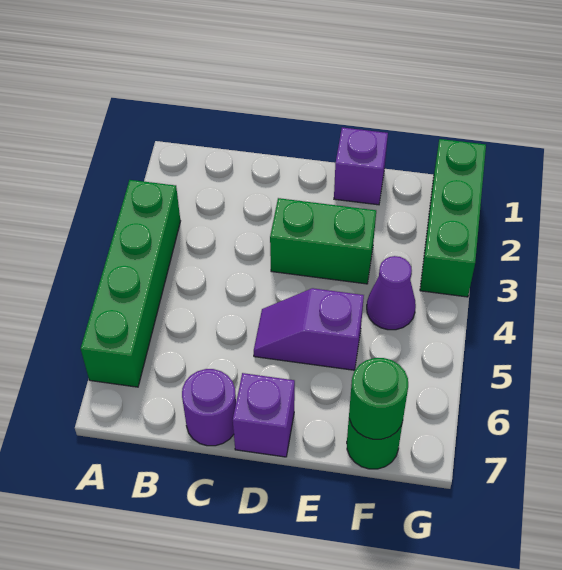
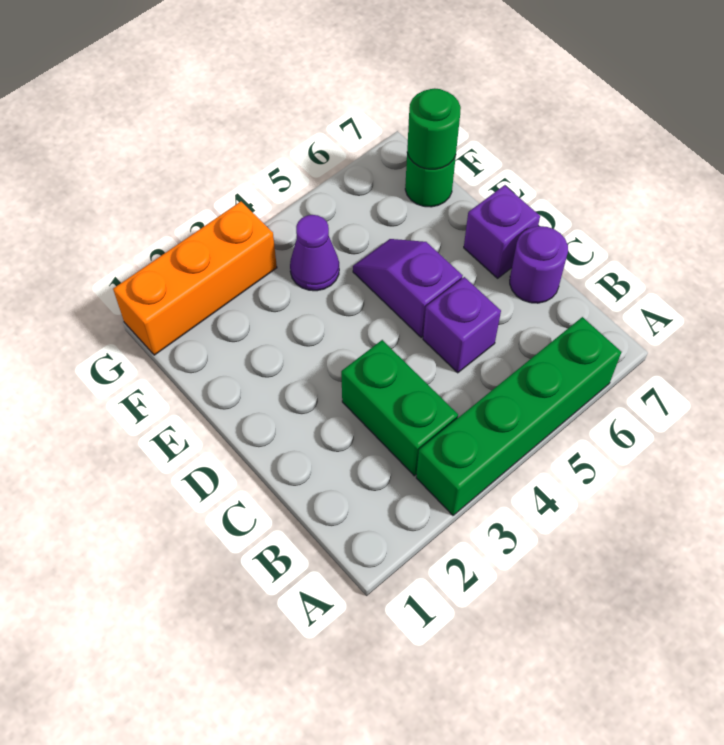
green 1x2 brick [270,198,376,284] -> green 1x2 brick moved to [341,340,458,476]
purple 1x2 slope [254,288,364,370] -> purple 1x2 slope turned to [353,239,463,337]
purple 1x1 brick [334,127,388,205] -> purple 1x1 brick moved to [423,277,501,373]
green 1x3 brick [420,139,486,297] -> orange 1x3 brick [113,202,277,355]

